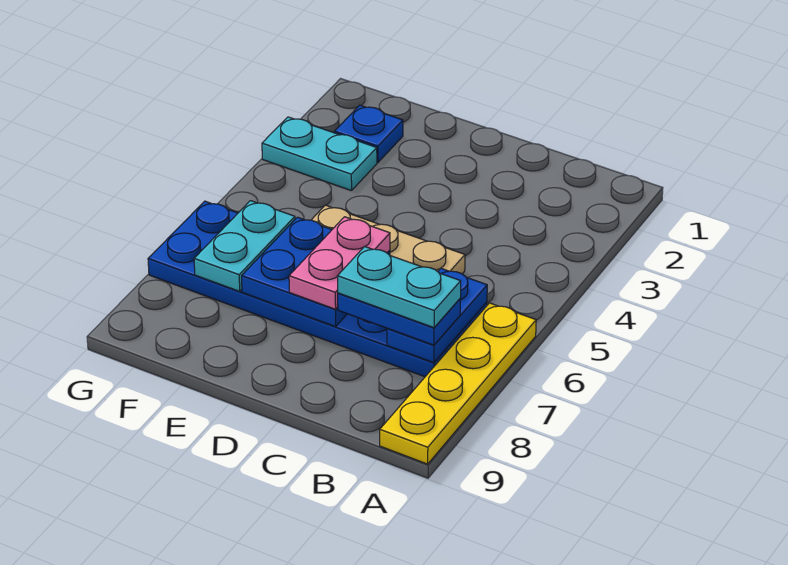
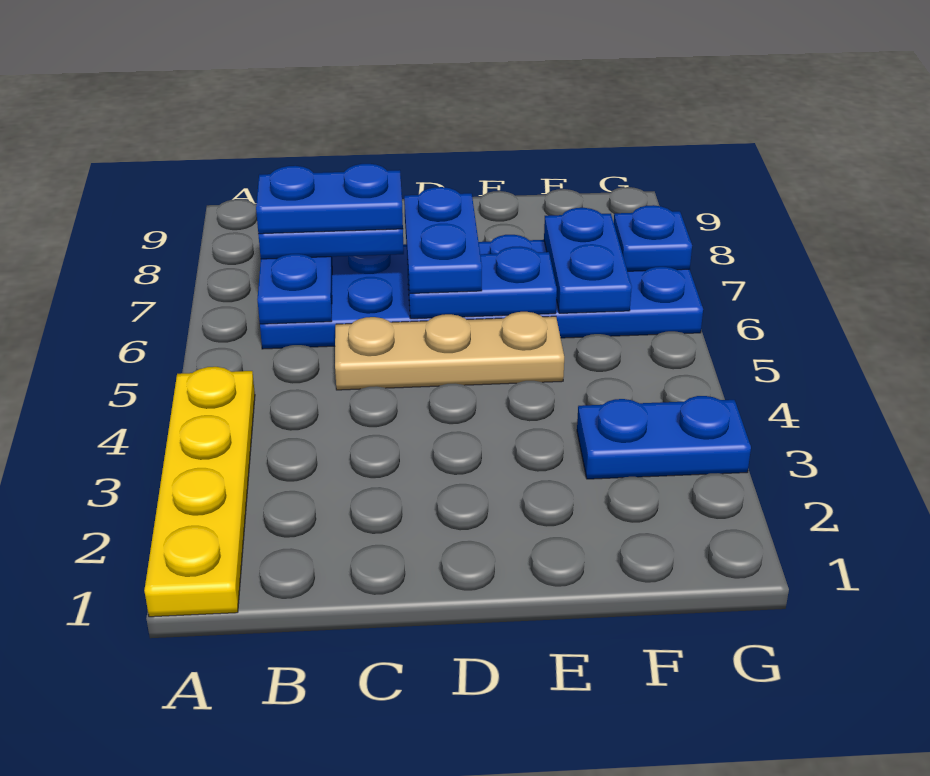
yellow 1x4 plate [380,303,536,464] -> yellow 1x4 plate moved to [144,367,255,617]
cyan 1x2 plate [337,247,461,328] -> blue 1x2 plate [256,164,403,234]
blue 2x2 plate [242,217,390,327] -> blue 1x2 plate [407,247,557,319]
pink 1x2 plate [289,217,390,309] -> blue 1x2 plate [404,187,482,293]
blue 1x1 plate [334,105,403,162] -> blue 1x1 plate moved to [614,205,692,271]
cyan 1x2 plate [262,117,377,191] -> blue 1x2 plate [577,396,751,479]
cyan 1x2 plate [194,201,295,291] -> blue 1x2 plate [544,208,632,313]

